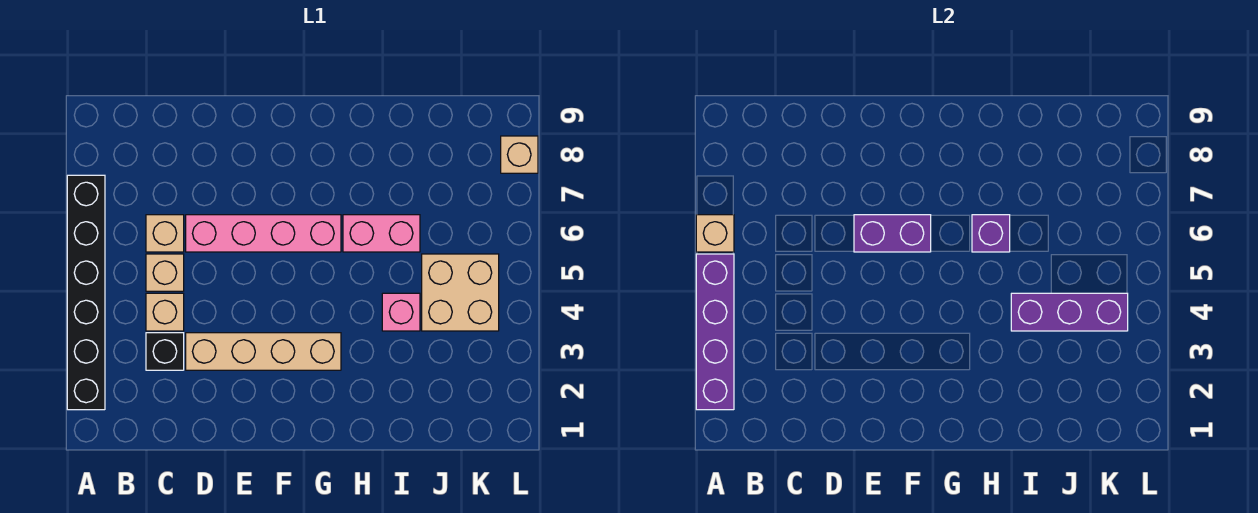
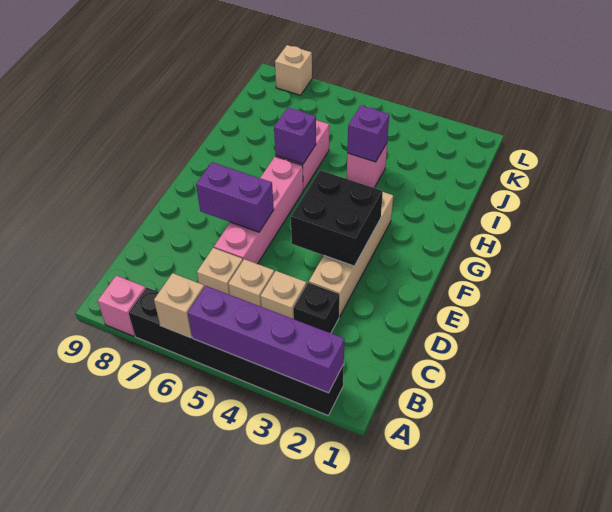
none -> pink 1x1 brick [98,276,146,336]
none -> black 2x2 brick [291,170,383,266]
purple 1x2 brick [854,215,931,252] -> purple 1x2 brick turned to [196,162,274,232]
purple 1x3 brick [1011,293,1128,331] -> purple 1x1 brick [347,105,389,162]
tan 2x2 brick [422,254,499,331] -> none

